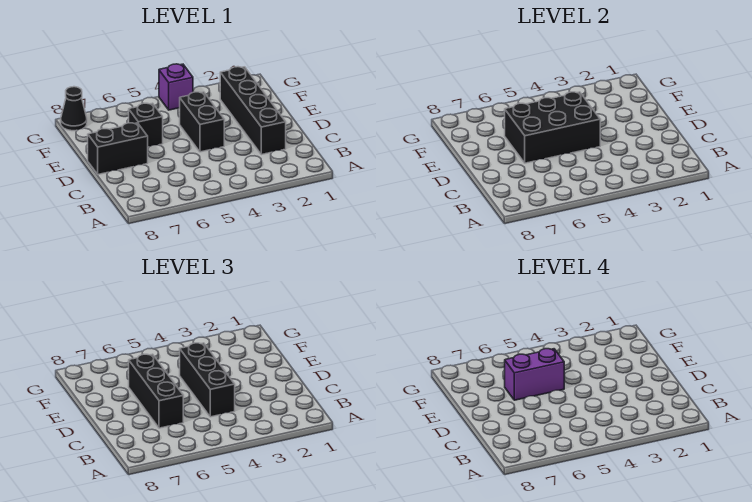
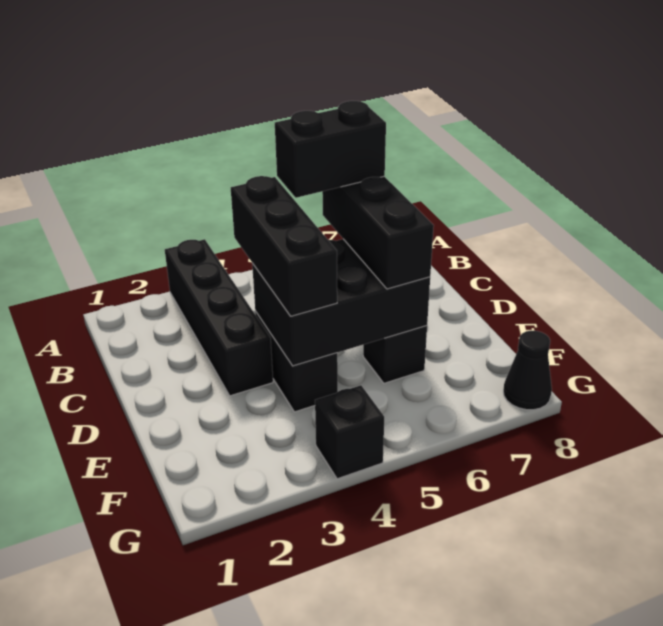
black 1x4 brick [220,67,286,155] -> black 1x4 brick moved to [165,239,273,396]
black 1x2 brick [88,123,148,174] -> black 1x2 brick moved to [275,101,386,198]
purple 1x2 brick [505,349,564,400] -> none
purple 1x1 brick [159,64,193,110] -> black 1x1 brick [315,385,384,479]

